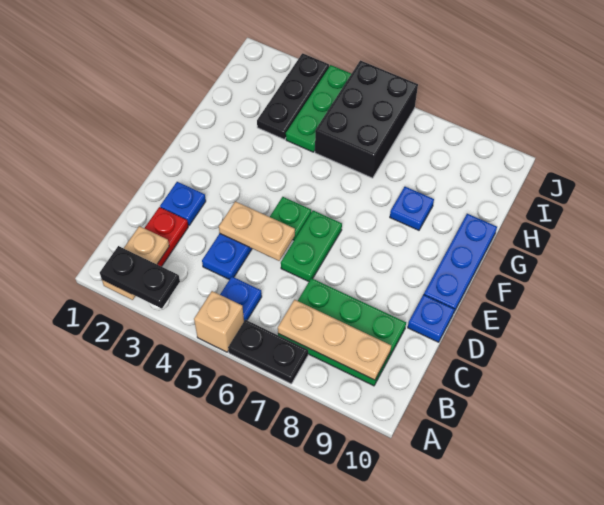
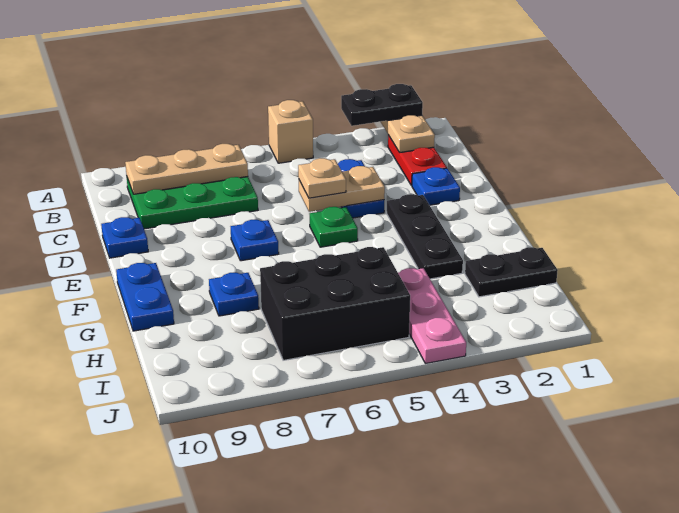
black 1x2 plate [228,320,308,384] -> black 1x2 plate moved to [465,247,558,297]
blue 1x1 plate [220,277,262,321] -> blue 1x1 plate moved to [231,220,279,261]
none -> tan 1x1 plate [298,158,346,198]
green 1x2 plate [281,211,342,282] -> none
blue 1x3 plate [424,214,497,312] -> blue 1x2 plate [116,263,174,331]
black 1x3 plate [257,53,329,140] -> black 1x3 plate moved to [387,194,463,279]
green 1x3 plate [286,65,351,152] -> pink 1x3 plate [398,268,466,364]
black 2x3 brick [315,60,418,178] -> black 2x3 brick turned to [260,247,410,360]

